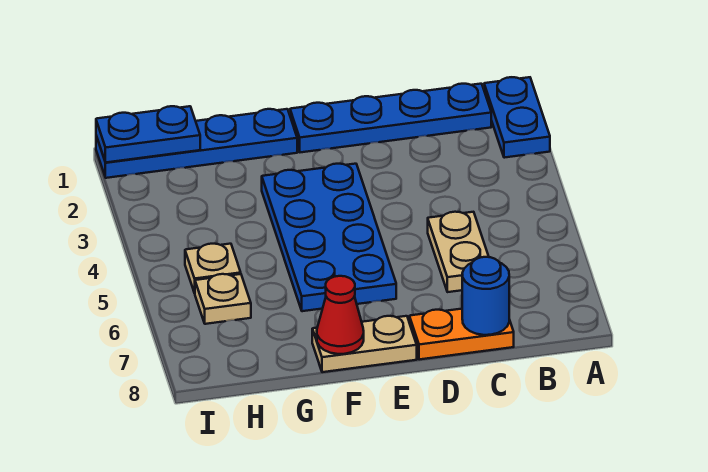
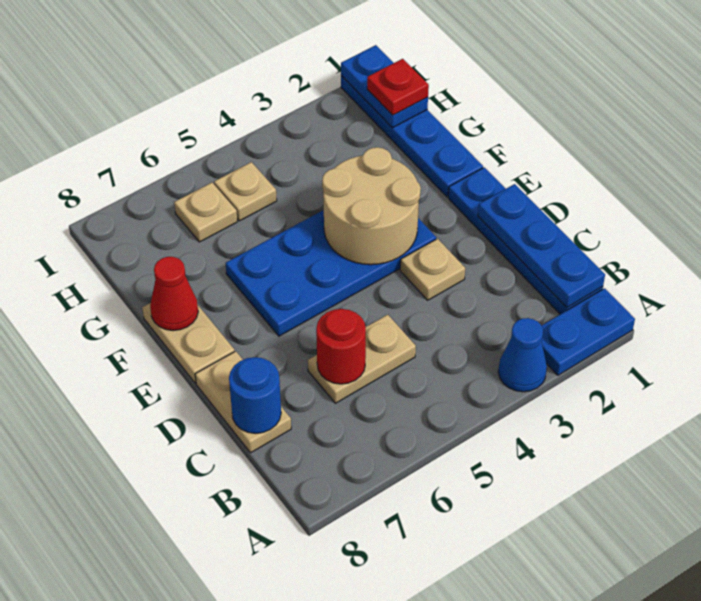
none -> blue 1x1 cone [498,318,547,392]
none -> blue 1x3 plate [478,184,605,307]
none -> red 1x1 round brick [316,309,366,384]
orange 1x2 plate [409,309,514,360] -> tan 1x2 plate [195,351,291,453]
none -> tan 1x1 plate [400,239,465,300]
none -> tan 2x2 round brick [322,147,421,265]
none -> red 1x1 plate [367,59,429,115]

